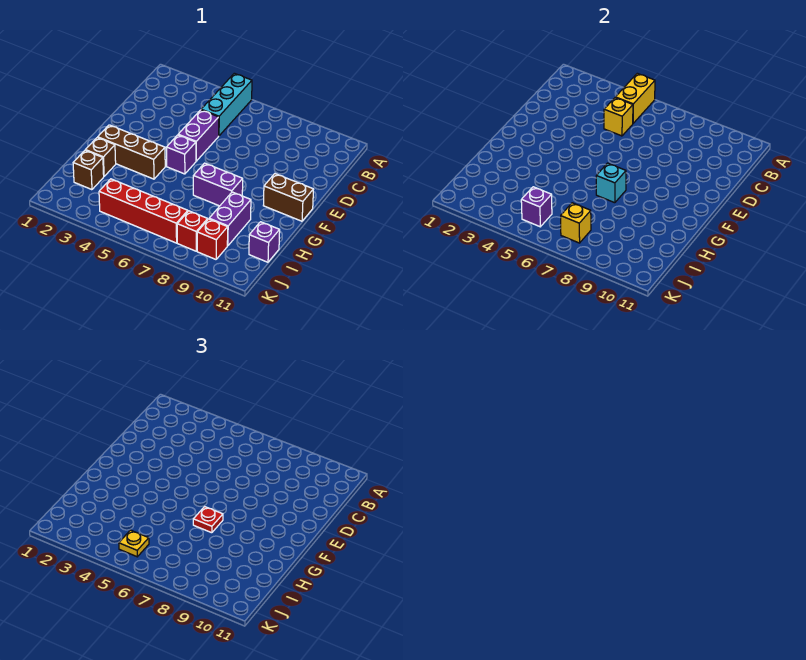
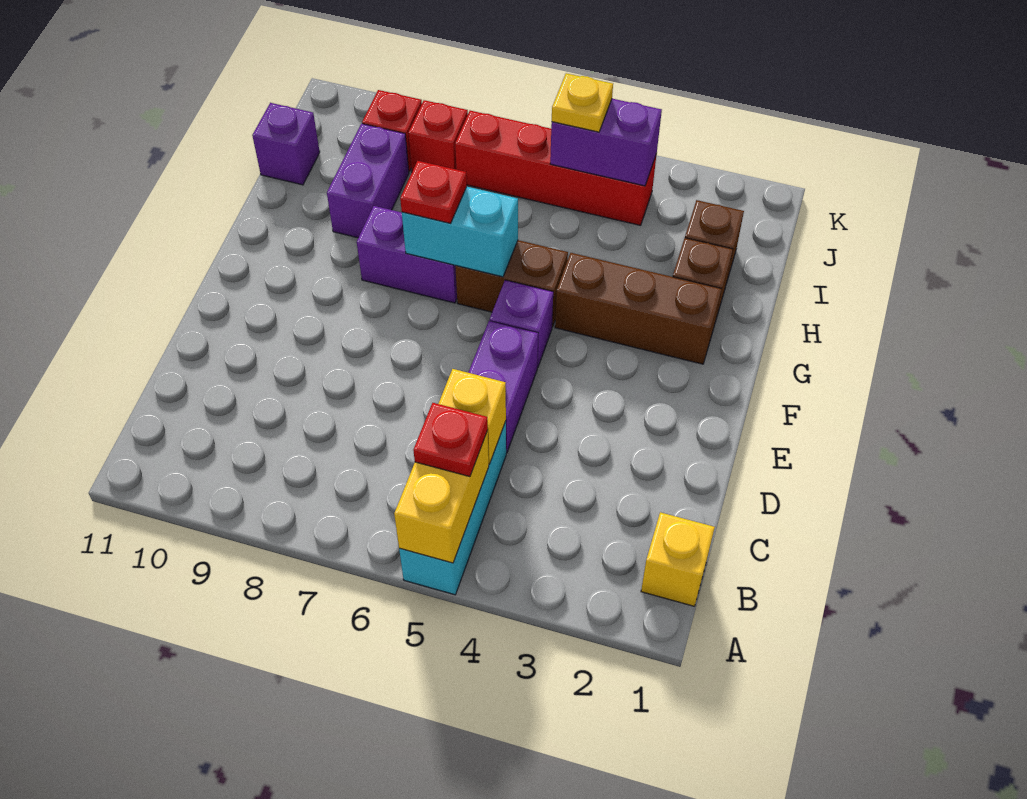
none -> red 1x1 plate [413,403,488,477]
brown 1x2 brick [263,174,314,221] -> brown 1x2 brick moved to [455,240,568,327]
cyan 1x1 brick [596,163,626,203] -> cyan 1x2 brick [402,187,518,277]
purple 1x1 brick [521,187,552,227] -> purple 1x2 brick [550,99,662,186]
yellow 1x1 brick [561,203,591,243] -> yellow 1x1 brick moved to [641,512,715,606]

